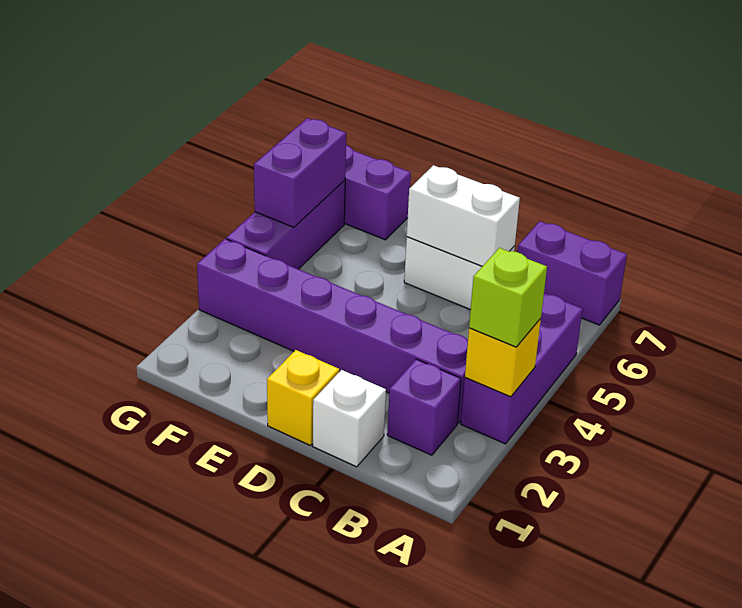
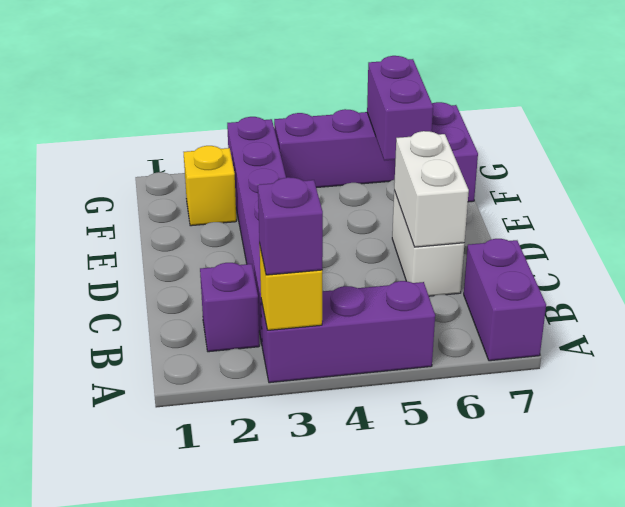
lime 1x1 brick [469,248,547,347] -> purple 1x1 brick [258,177,323,275]
white 1x1 brick [313,370,386,467] -> none
yellow 1x1 brick [267,350,339,446] -> yellow 1x1 brick moved to [184,146,236,226]
purple 1x2 brick [254,118,346,227] -> purple 1x2 brick turned to [367,56,433,161]

